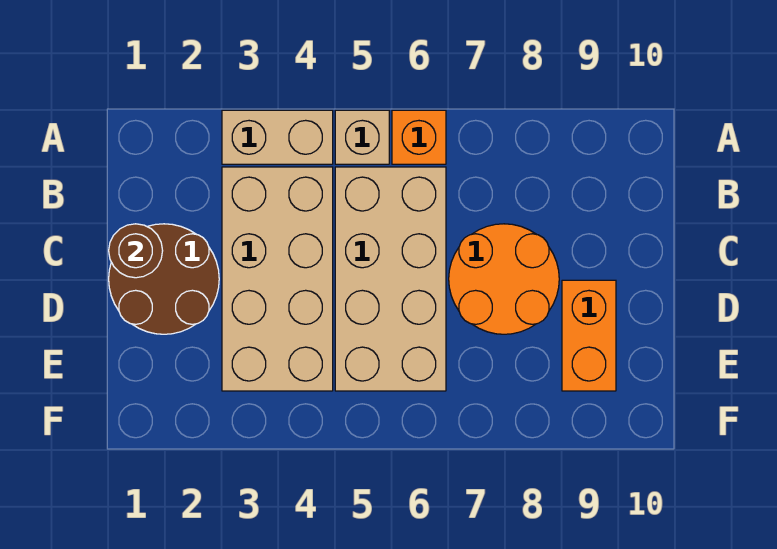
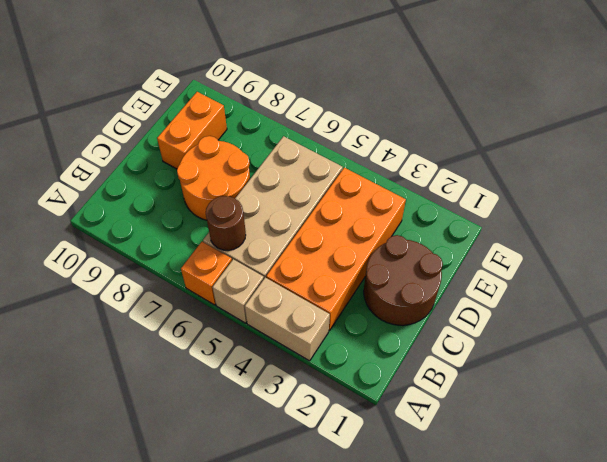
tan 2x4 brick [222,167,333,391] -> orange 2x4 brick [266,168,406,331]
brown 1x1 round brick [109,224,163,278] -> brown 1x1 round brick moved to [206,196,246,251]

